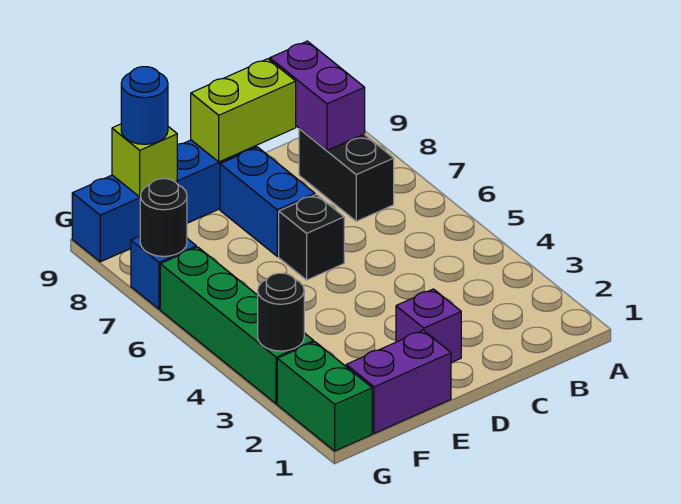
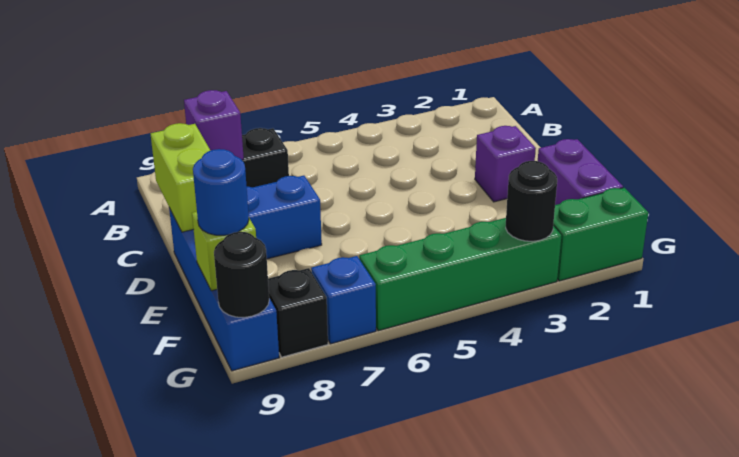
purple 1x2 brick [270,41,365,150] -> purple 1x1 brick [184,90,244,160]
black 1x1 brick [279,195,344,280] -> black 1x1 brick moved to [268,268,328,357]
black 1x1 round brick [140,179,187,256] -> black 1x1 round brick moved to [214,232,269,317]

